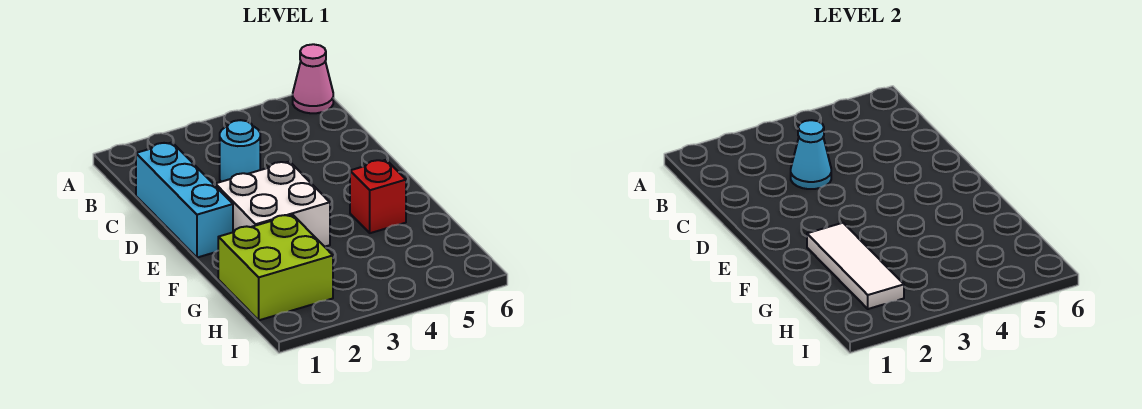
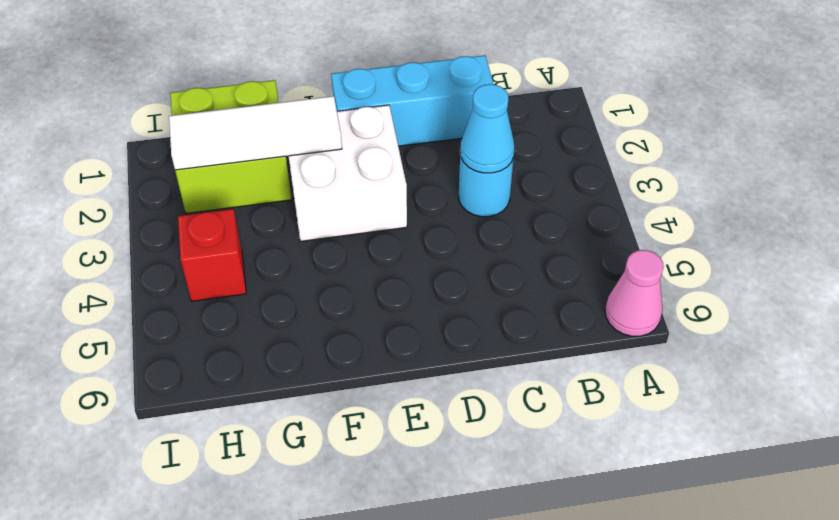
red 1x1 brick [350,160,406,233] -> red 1x1 brick moved to [178,209,246,301]

